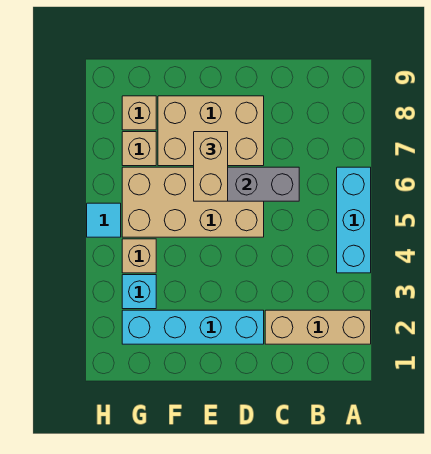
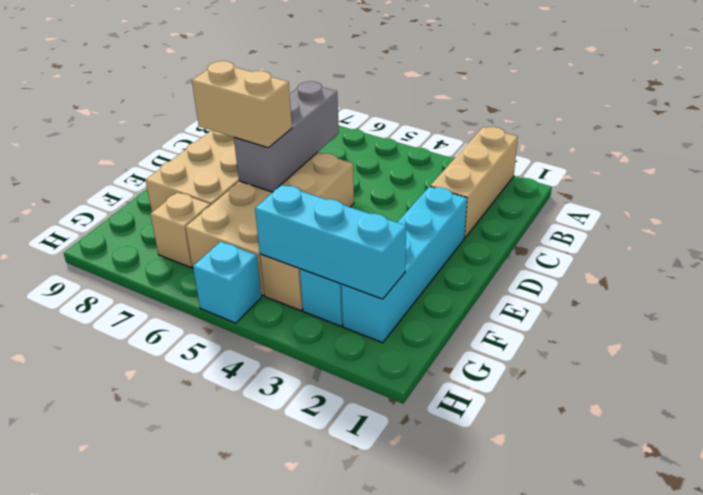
cyan 1x3 brick [337,167,371,273] -> cyan 1x3 brick moved to [255,185,406,299]
tan 1x1 brick [122,96,156,130] -> none
cyan 1x1 tile [87,203,121,237] -> cyan 1x1 brick [193,242,262,323]

